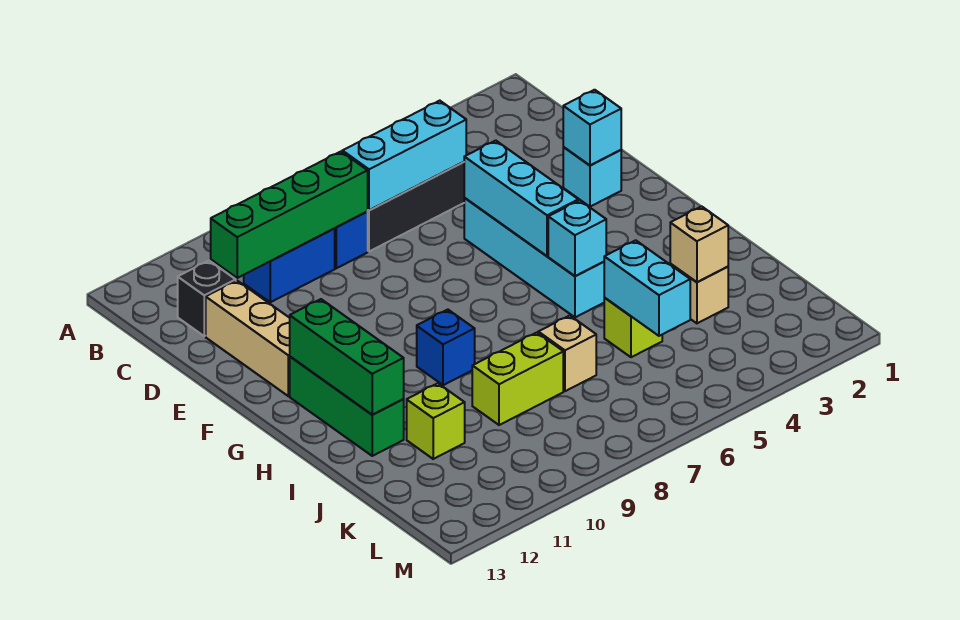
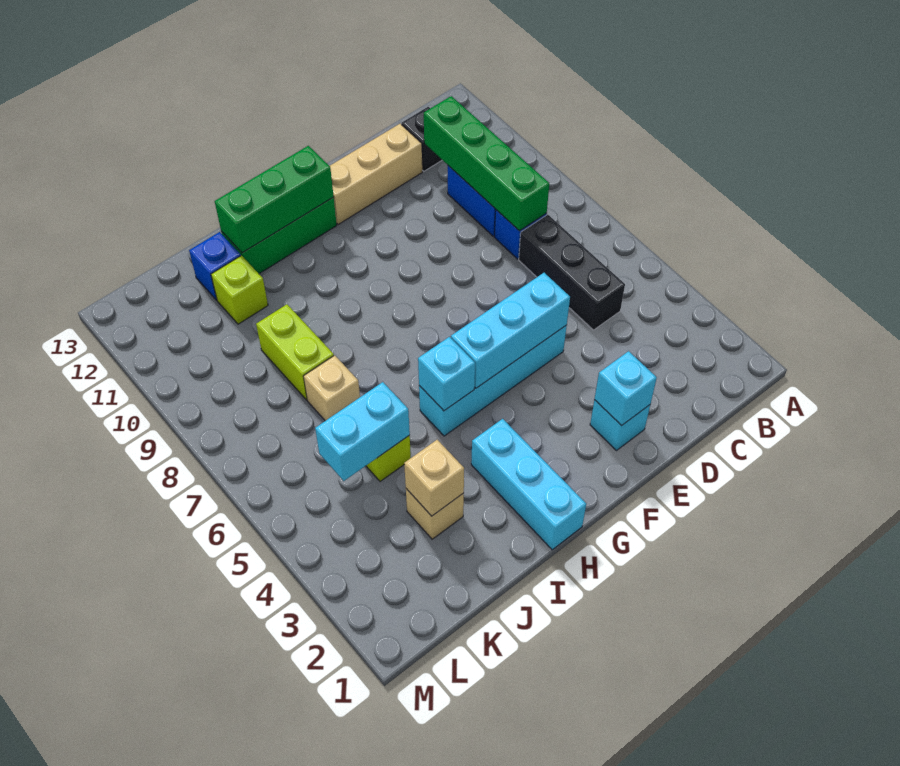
cyan 1x3 brick [342,101,466,210] -> cyan 1x3 brick moved to [471,419,586,550]
blue 1x1 brick [417,310,475,385] -> blue 1x1 brick moved to [189,232,241,300]

